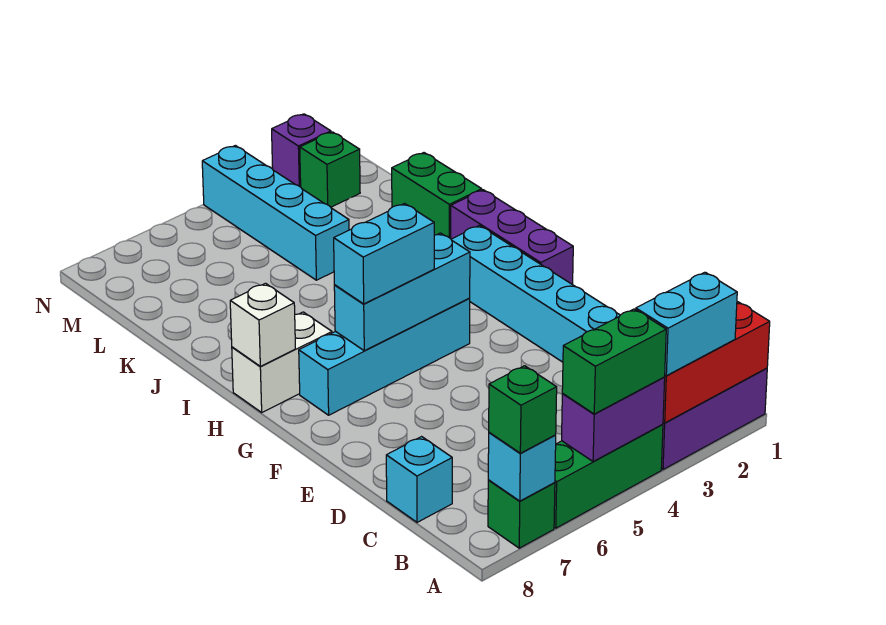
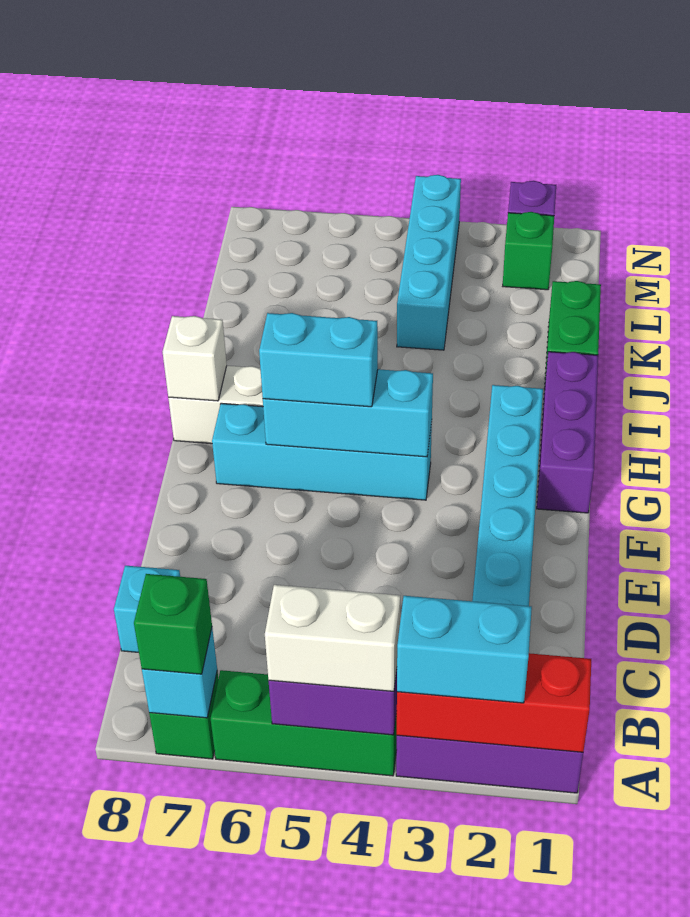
green 1x2 brick [562,309,666,414] -> white 1x2 brick [265,585,400,691]

